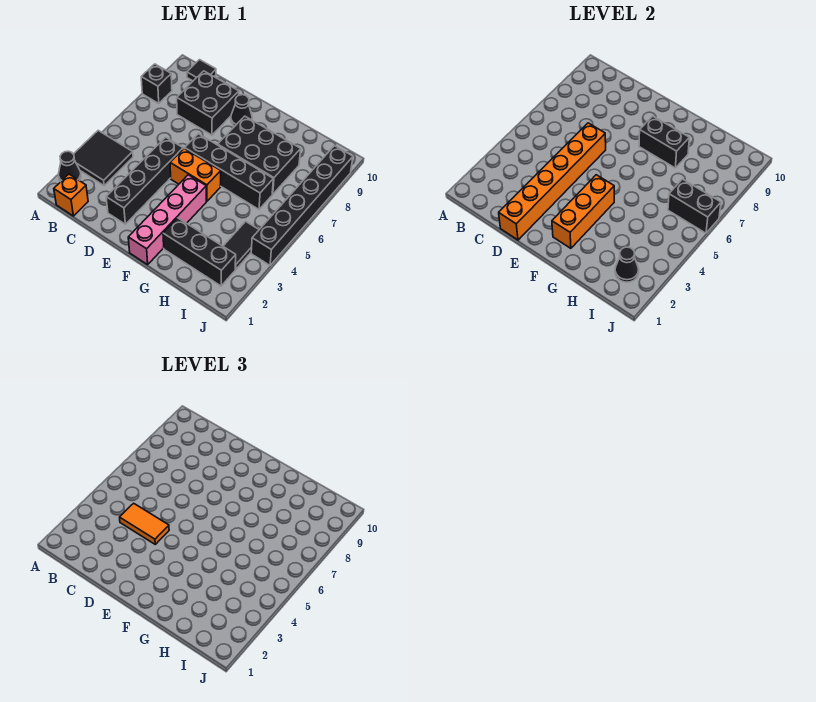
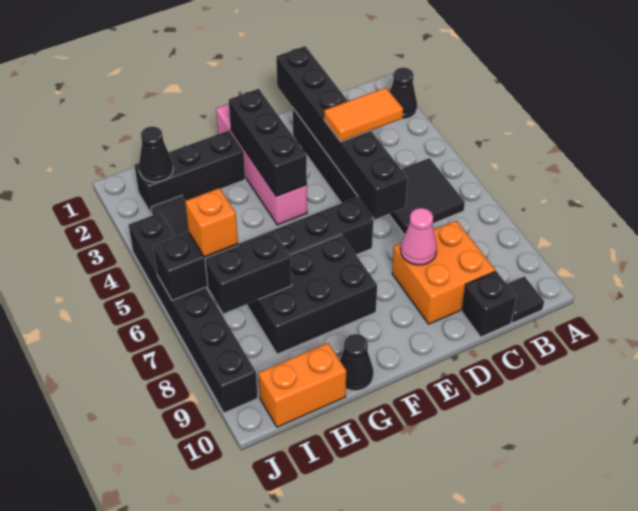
black 2x2 tile [74,131,133,186] -> black 2x2 tile moved to [389,158,465,235]
black 1x1 brick [141,64,172,103] -> black 1x1 brick moved to [462,271,516,337]
orange 1x1 brick [54,174,88,216] -> orange 1x1 brick moved to [185,188,238,257]
black 2x2 brick [177,71,239,135] -> orange 2x2 brick [392,220,495,324]
orange 1x6 brick [499,123,606,240] -> black 1x6 brick [276,46,407,219]
none -> pink 1x1 cone [401,208,437,265]
orange 1x2 brick [170,148,221,201] -> orange 1x2 brick moved to [259,343,346,427]
black 1x1 cone [231,95,252,126] -> black 1x1 cone moved to [340,334,373,391]
orange 1x3 brick [552,175,614,248] -> black 1x3 brick [229,89,307,196]
black 1x2 brick [639,116,689,168] -> black 1x2 brick moved to [205,232,292,313]

